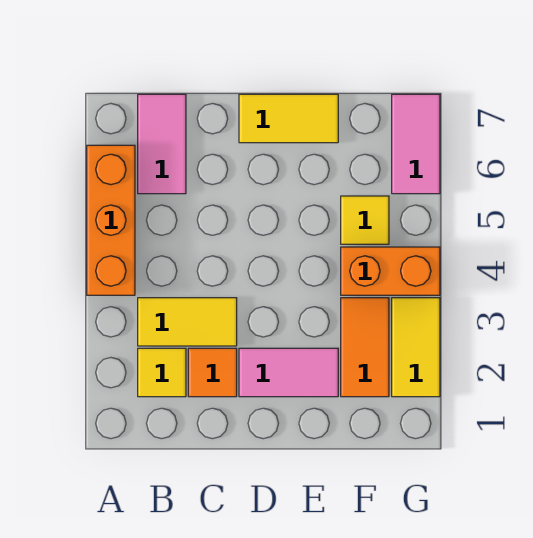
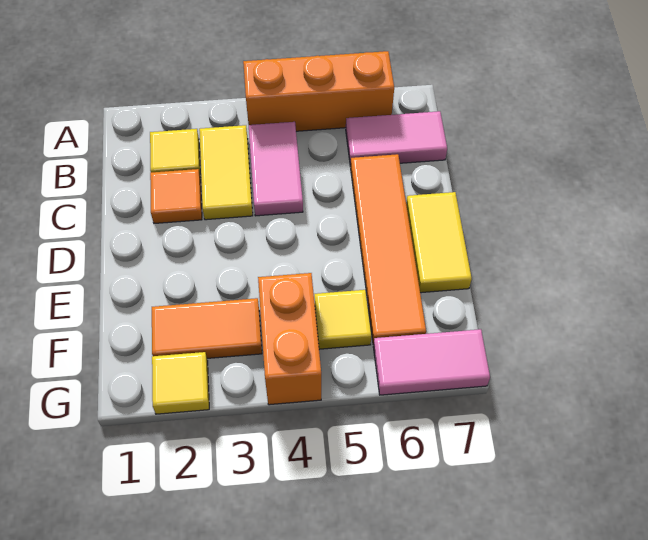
none -> orange 1x4 tile [351,154,426,345]
pink 1x2 tile [239,348,338,397] -> pink 1x2 tile moved to [249,122,303,216]
yellow 1x2 tile [392,298,440,397] -> yellow 1x1 tile [152,352,209,414]

